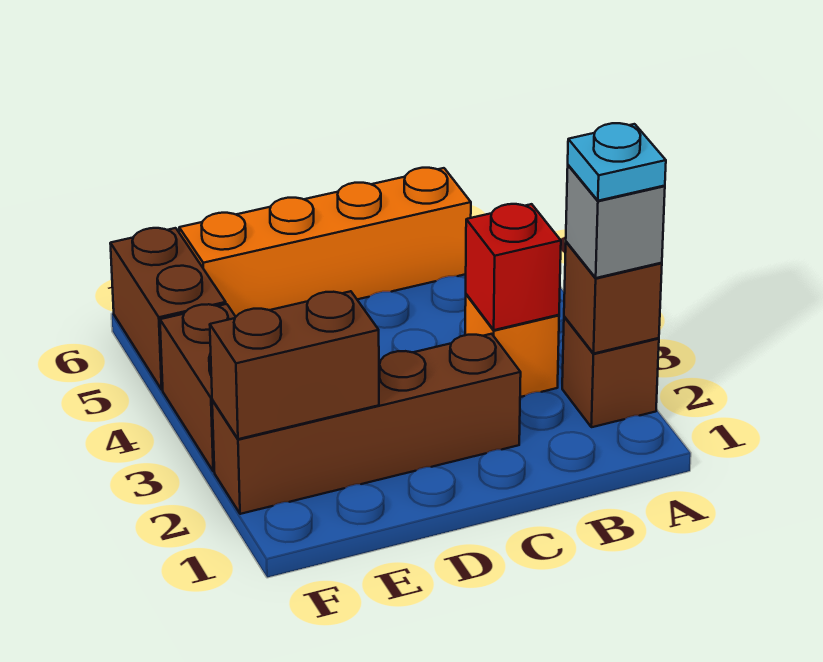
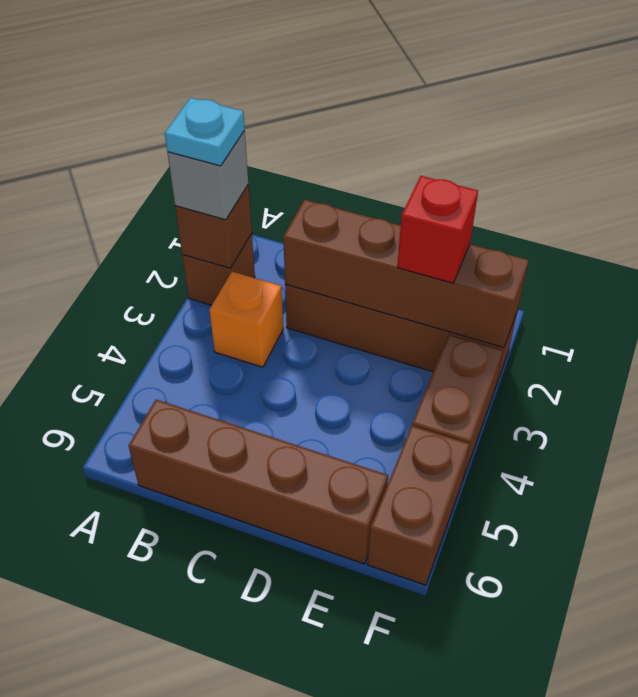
red 1x1 brick [466,204,561,330] -> red 1x1 brick moved to [397,176,478,283]
orange 1x4 brick [179,168,471,317] -> brown 1x4 brick [129,400,388,564]
brown 1x2 brick [210,291,379,439] -> brown 1x4 brick [283,200,529,348]

